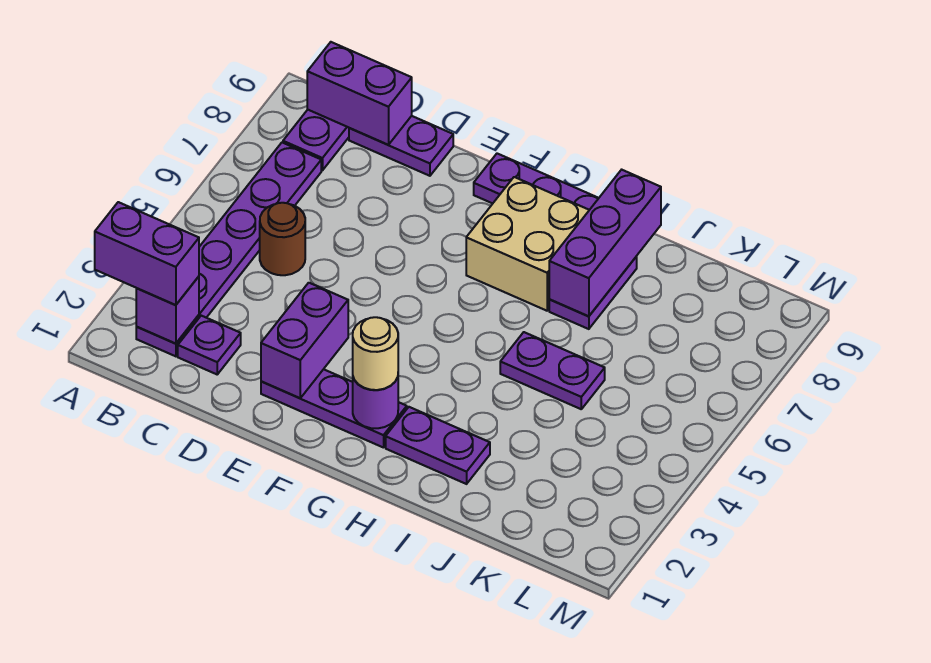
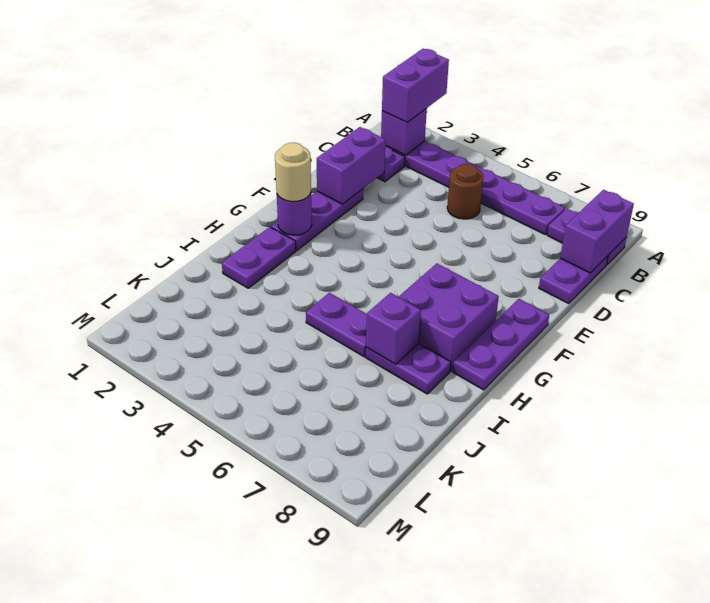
purple 1x2 brick [261,283,348,398] -> purple 1x2 brick turned to [317,127,385,204]
tan 2x2 brick [466,177,589,311] -> purple 2x2 brick [399,263,499,371]
purple 1x2 plate [500,332,605,409] -> purple 1x2 plate turned to [306,293,367,357]
purple 1x3 brick [549,170,661,316] -> purple 1x1 brick [366,293,421,364]

